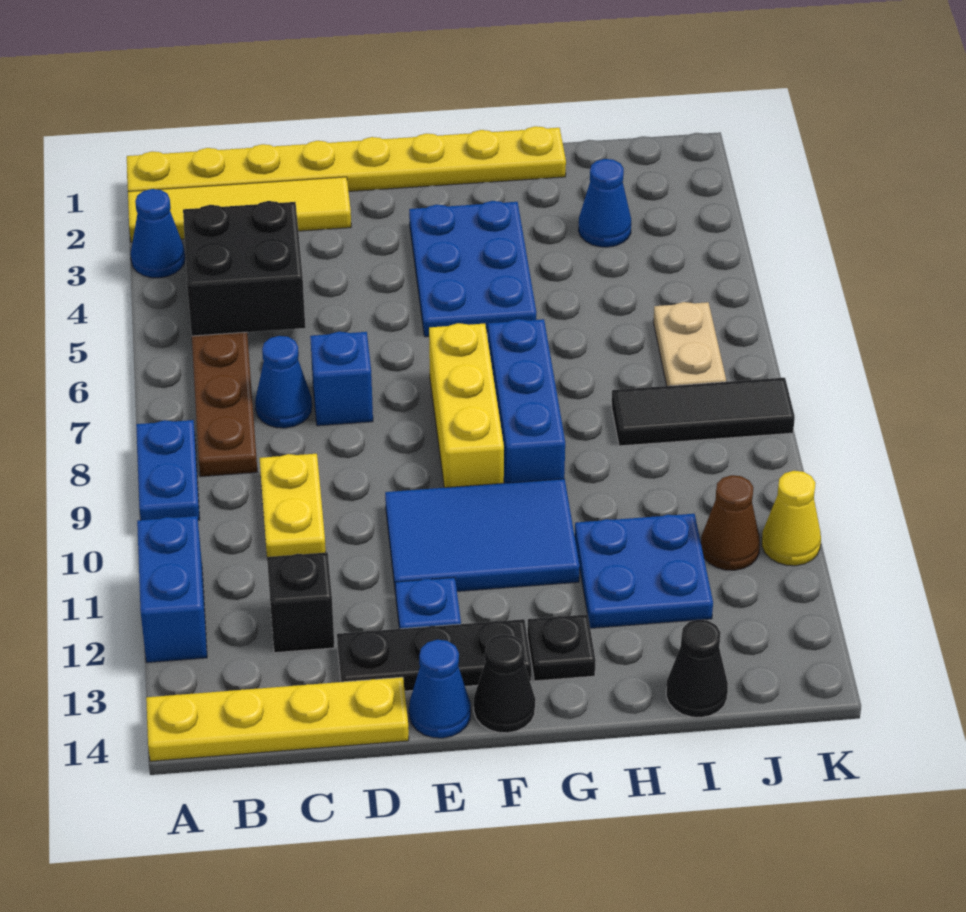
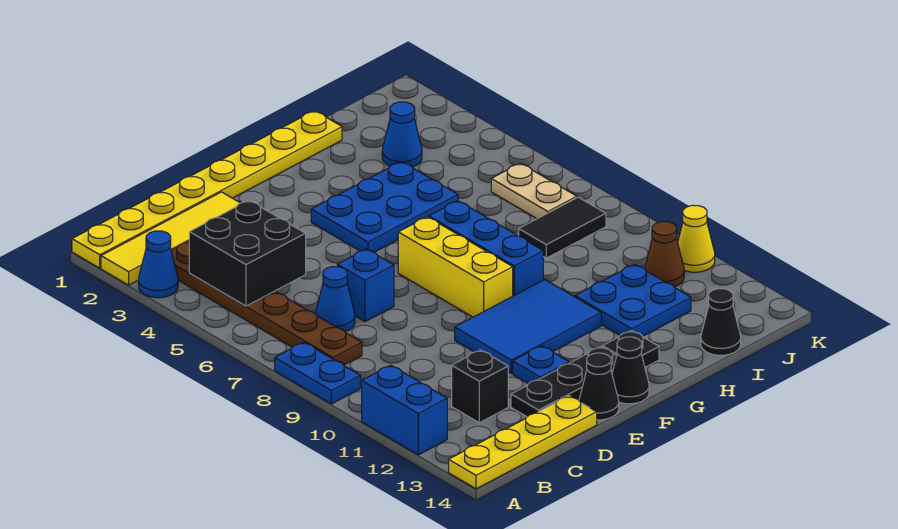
yellow 1x2 plate [260,454,326,557] -> none
blue 1x1 cone [409,640,471,738] -> black 1x1 cone [579,353,619,420]
blue 2x3 plate [409,201,537,337] -> blue 2x3 plate turned to [311,162,458,252]
black 1x3 tile [612,378,795,446] -> black 1x2 tile [519,197,606,258]

